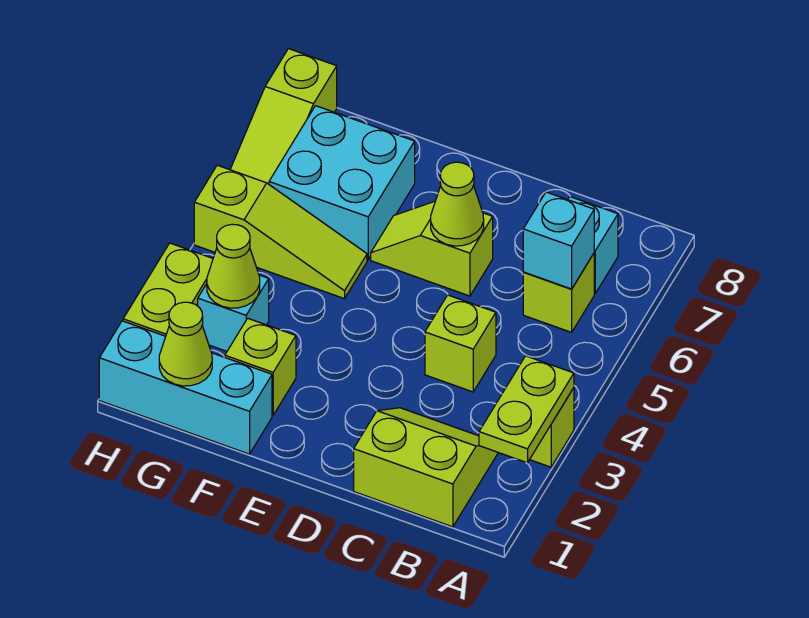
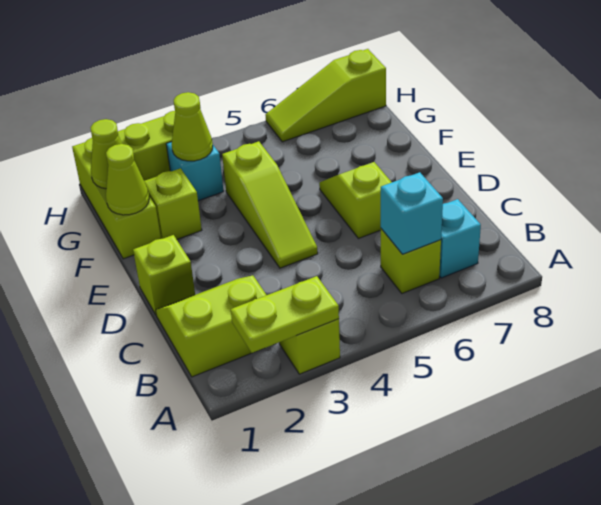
lime 2x2 slope [354,408,498,527] -> lime 2x2 slope turned to [156,276,266,377]
lime 1x1 brick [425,295,496,392] -> lime 1x1 brick moved to [133,235,195,314]
lime 1x1 cone [431,162,484,246] -> lime 1x1 cone moved to [106,144,149,215]
cyan 1x3 brick [99,321,272,454] -> lime 1x3 brick [72,138,161,259]
lime 1x3 slope [194,165,367,299] -> lime 1x3 slope moved to [222,141,318,268]
cyan 2x2 brick [269,106,415,260] -> none

